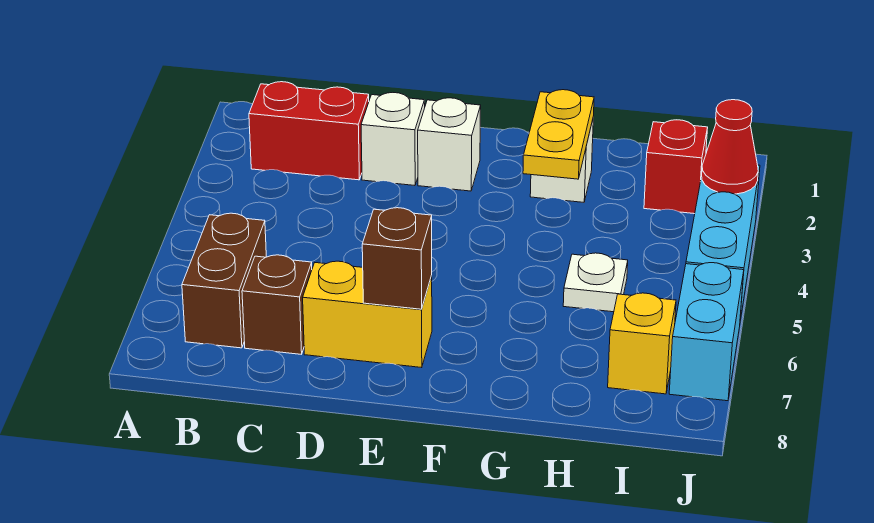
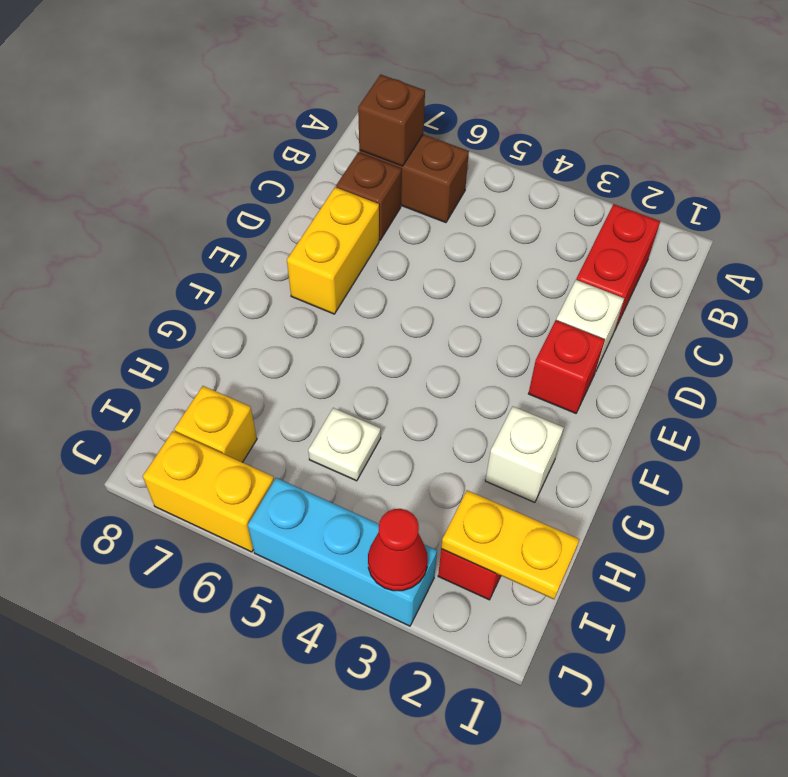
white 1x1 brick [418,98,481,191] -> red 1x1 brick [528,320,605,413]
brown 1x1 brick [362,208,432,309] -> brown 1x1 brick moved to [358,75,425,166]
yellow 1x2 plate [523,90,594,179] -> yellow 1x2 plate moved to [441,490,580,599]
cyan 1x2 brick [669,263,744,401] -> yellow 1x2 brick [143,431,274,552]

